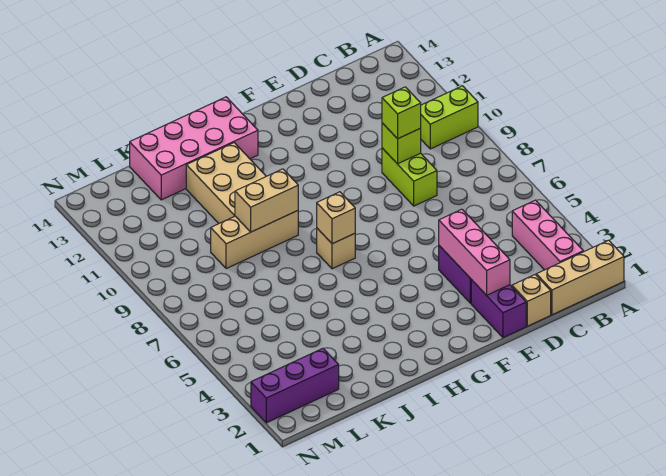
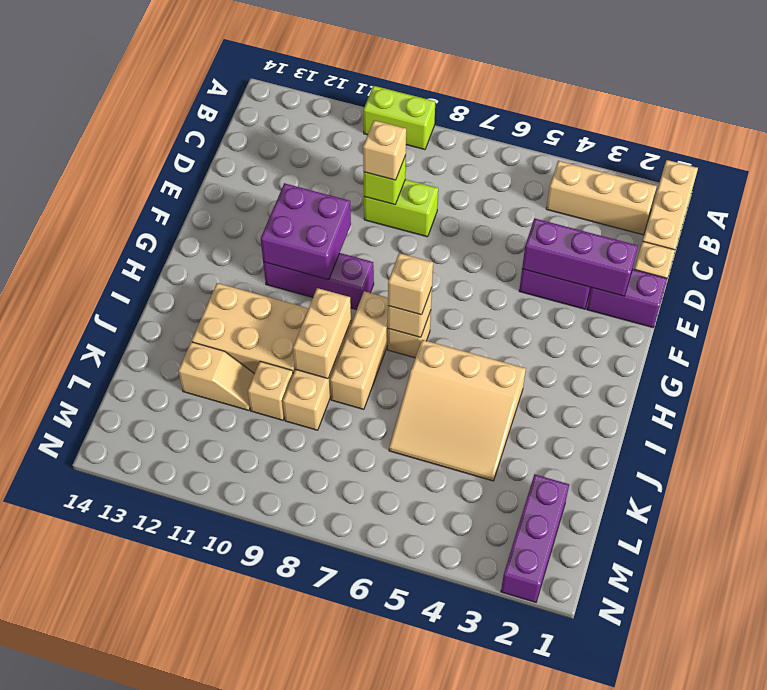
lime 1x2 brick [421,86,478,149] -> lime 1x2 brick turned to [363,86,435,150]
pink 1x3 brick [512,200,583,270] -> tan 1x3 brick [546,161,657,235]
lime 1x1 brick [382,87,421,139] -> tan 1x1 brick [363,120,406,180]
pink 1x3 brick [439,209,510,295] -> purple 1x3 brick [522,218,638,296]
none -> purple 2x2 brick [261,183,351,280]
none -> purple 1x3 brick [263,253,374,310]
none -> tan 1x1 brick [388,253,433,315]
none -> tan 1x3 brick [330,291,388,409]
pink 2x4 brick [130,97,258,200] -> none
none -> tan 3x3 slope [389,340,526,481]
none -> tan 1x1 brick [248,361,293,420]
none -> tan 1x2 slope [178,342,254,411]

